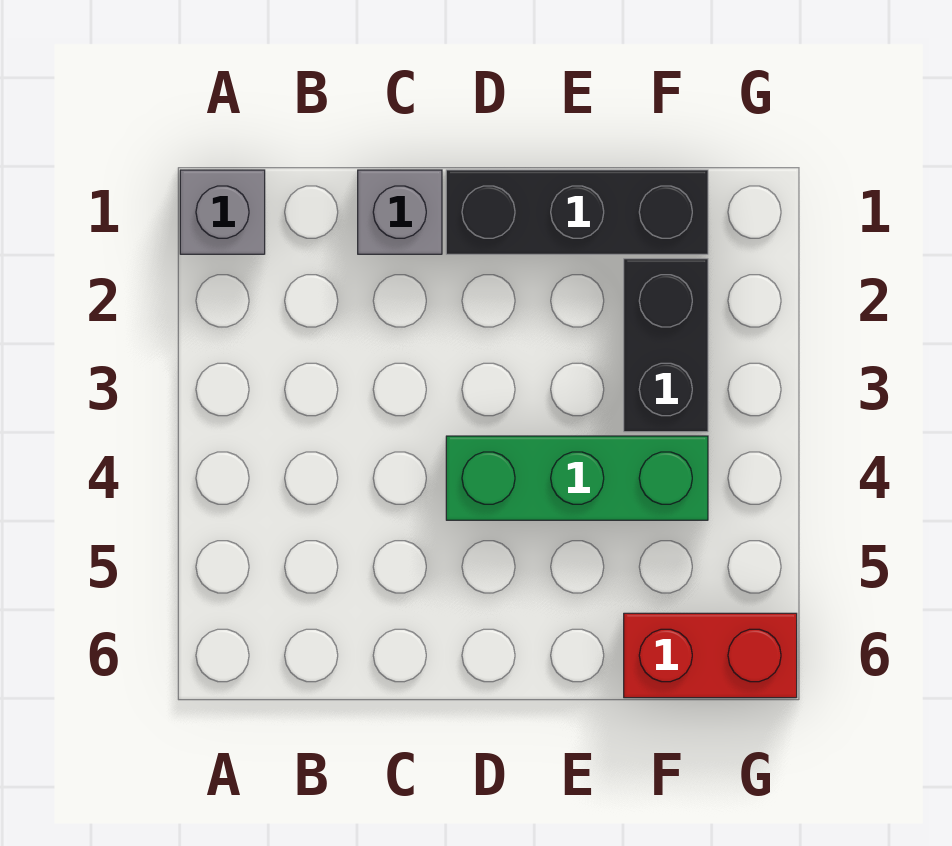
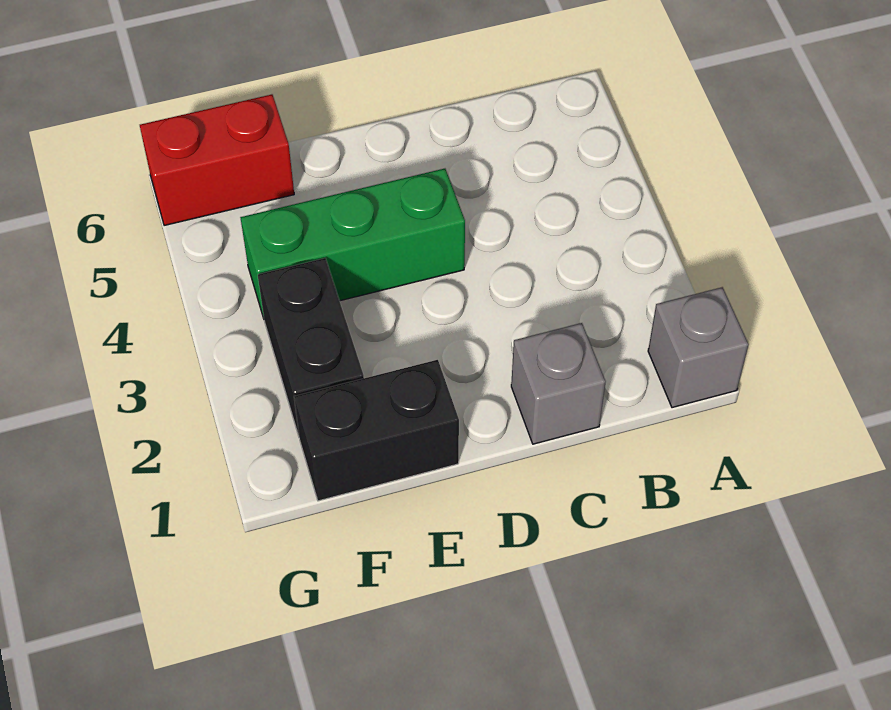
black 1x3 brick [446,170,708,254] -> black 1x2 brick [294,360,459,501]

